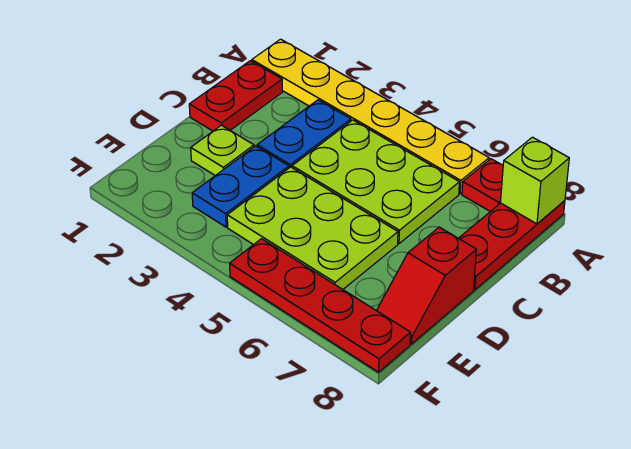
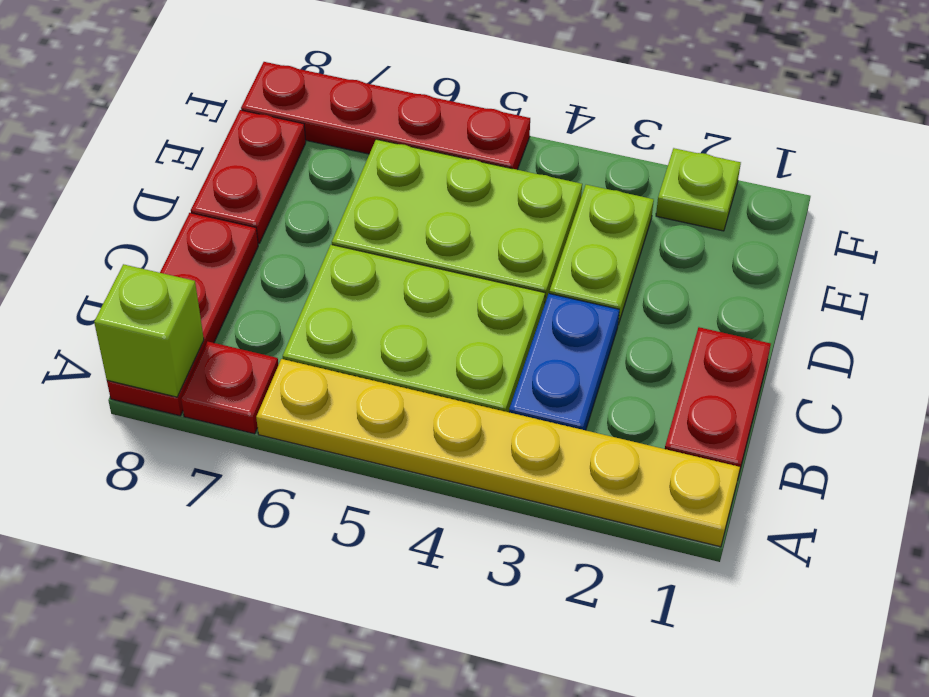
lime 1x1 plate [191,125,254,176] -> lime 1x1 plate moved to [656,148,741,231]
blue 1x2 plate [192,146,289,227] -> lime 1x2 plate [549,185,654,325]
red 1x2 slope [377,227,476,344] -> red 1x2 plate [191,110,306,244]

